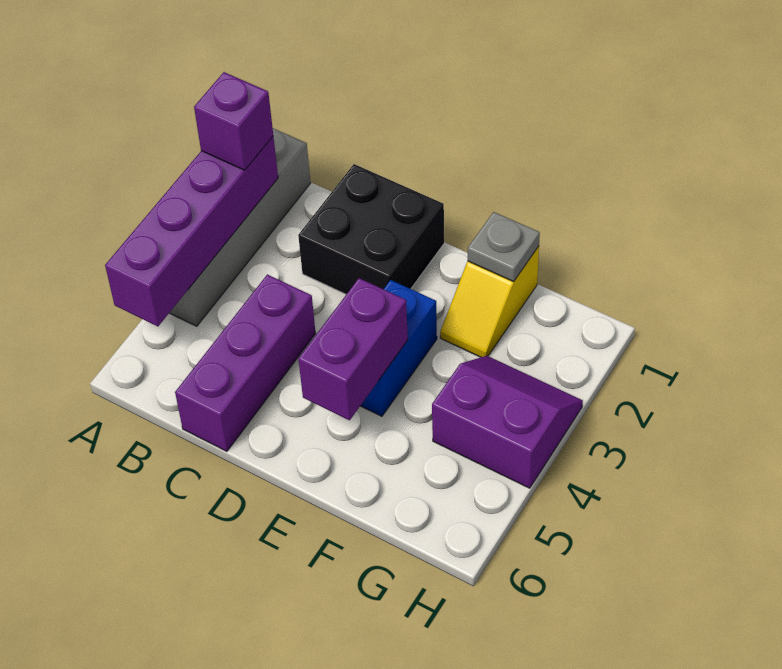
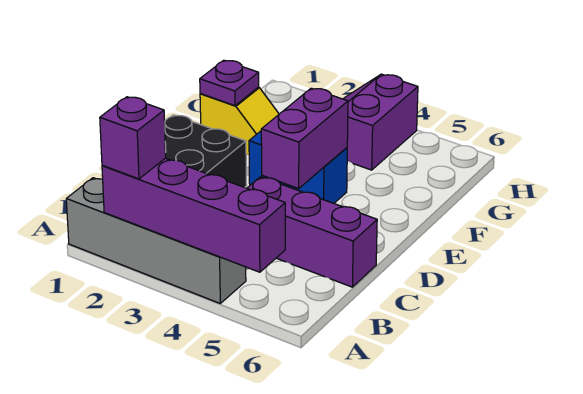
purple 1x2 brick [298,278,408,420] -> purple 1x2 brick turned to [261,88,348,188]
grey 1x1 plate [468,212,540,281] -> purple 1x1 plate [200,60,259,106]

